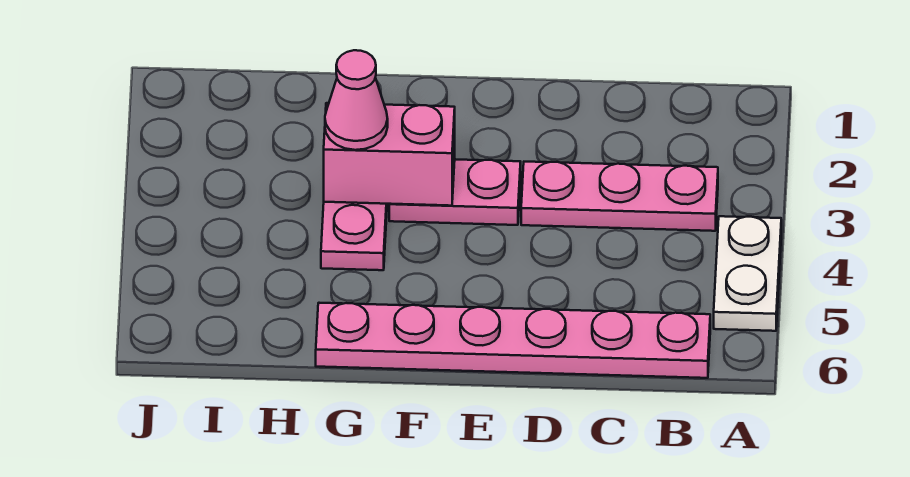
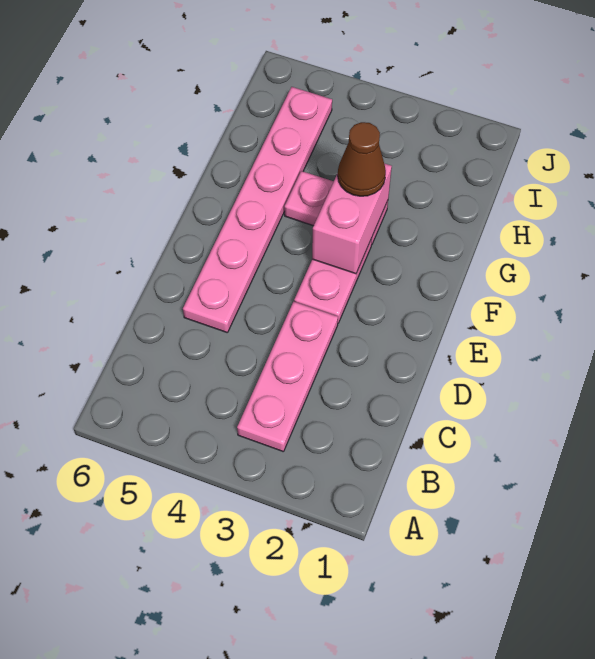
white 1x2 plate [714,216,781,331] -> none
pink 1x6 plate [316,303,710,378] -> pink 1x6 plate moved to [183,87,332,333]
pink 1x1 cone [325,50,388,150] -> brown 1x1 cone [337,122,386,196]

